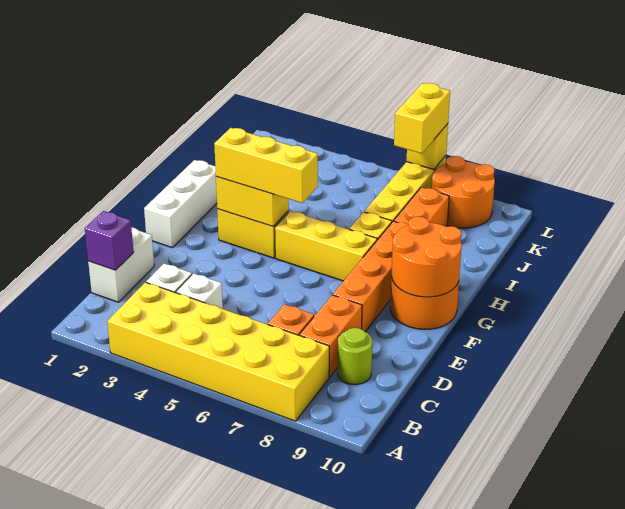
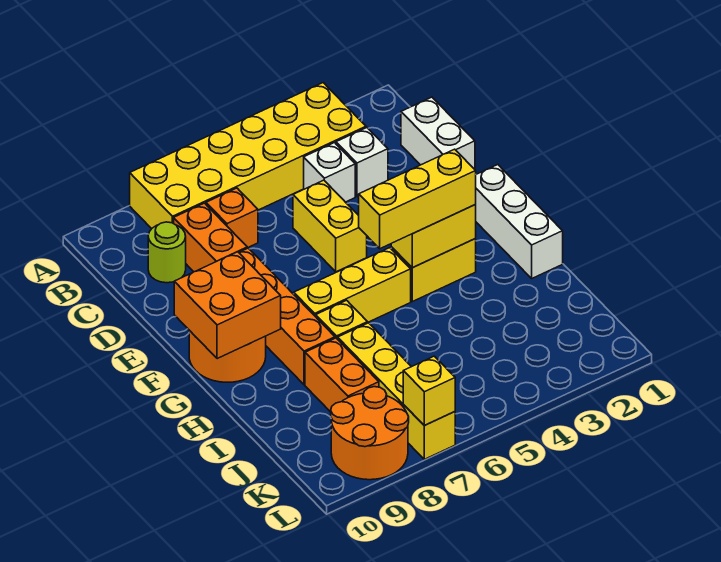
purple 1x1 brick [85,211,134,270] -> none
orange 2x2 round brick [391,217,462,297] -> orange 2x2 brick [174,252,281,359]
yellow 1x2 brick [394,83,450,153] -> yellow 1x2 brick moved to [293,180,367,272]

